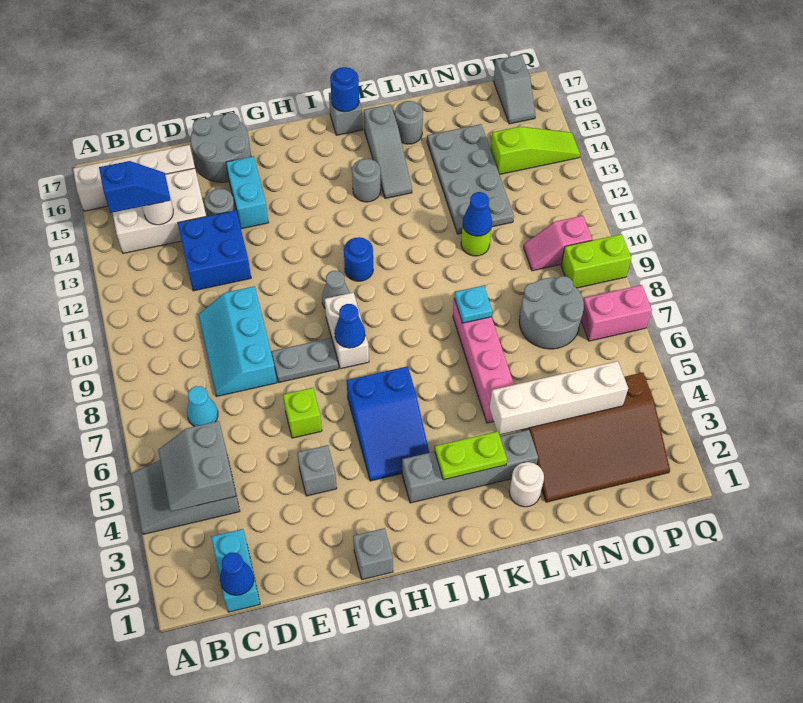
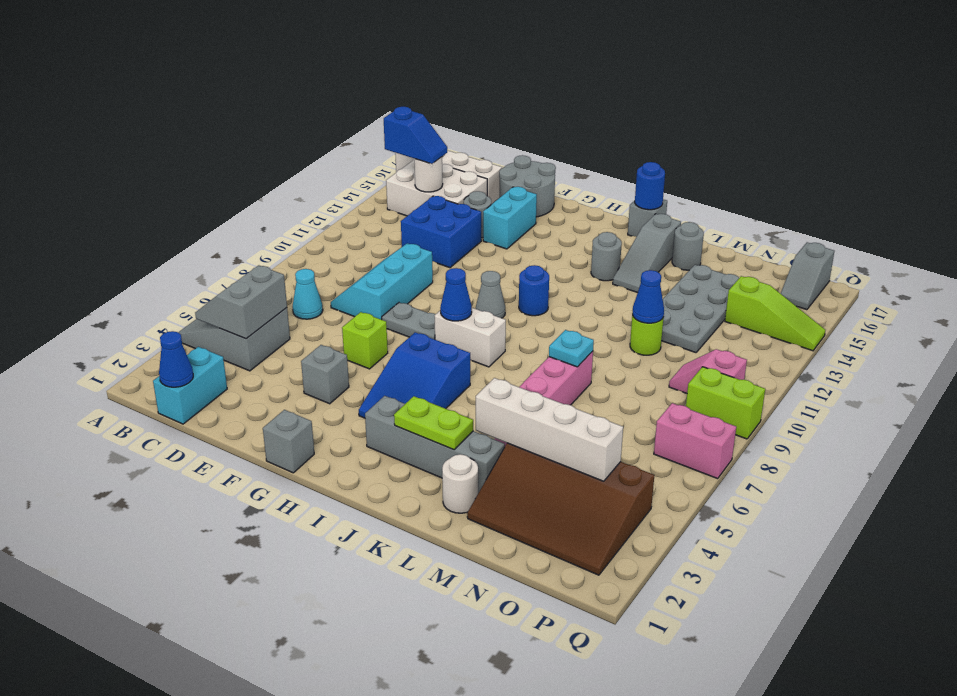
white 1x2 brick [325,292,369,369] -> white 1x2 brick turned to [434,308,506,367]
grey 2x2 round brick [519,276,584,349] -> none

